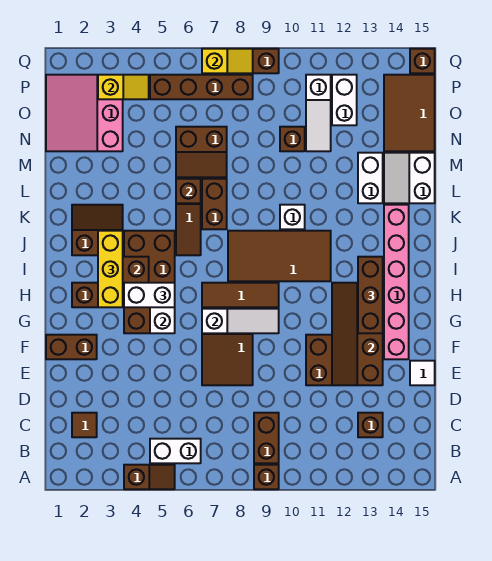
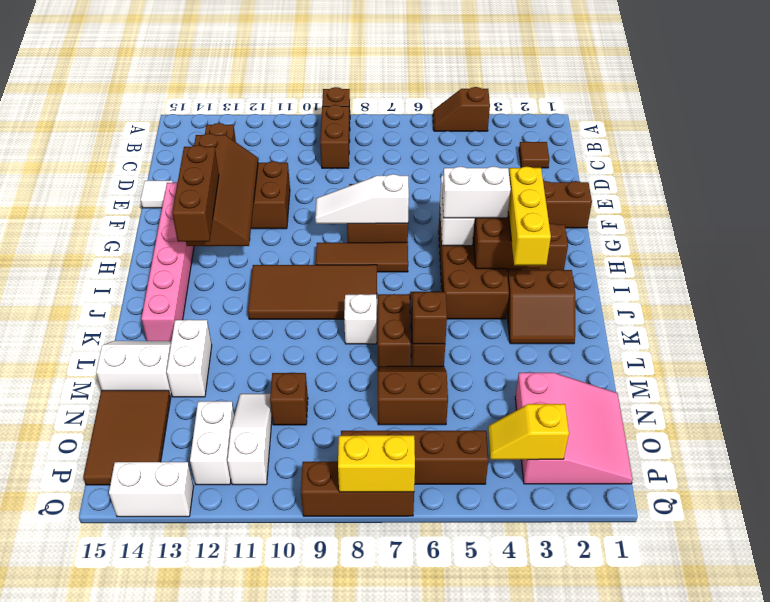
white 1x2 brick [150,439,201,463] -> white 1x2 brick moved to [109,462,194,517]
white 1x1 brick [280,205,305,229] -> white 1x1 brick moved to [344,294,377,344]
white 2x2 slope [384,153,435,203] -> white 2x2 slope turned to [96,341,172,397]
yellow 1x2 slope [202,49,253,73] -> yellow 1x2 brick [338,435,415,492]
brown 1x1 brick [410,49,435,73] -> none

